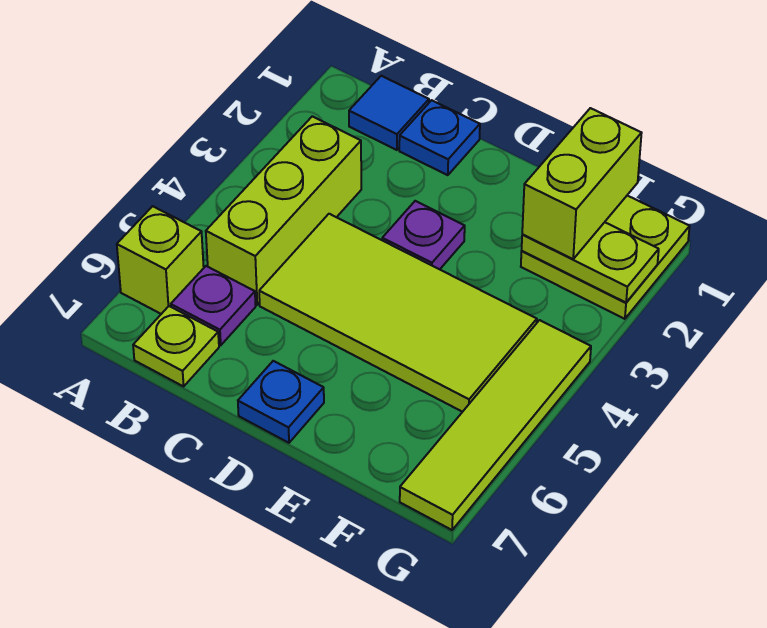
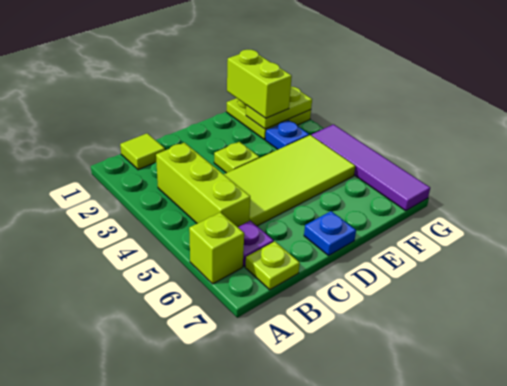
blue 1x1 tile [349,76,429,150] -> lime 1x1 tile [120,133,165,170]
blue 1x1 plate [399,100,480,175] -> blue 1x1 plate moved to [265,120,309,149]
purple 1x1 plate [382,201,465,269] -> lime 1x1 plate [214,142,259,173]
lime 1x4 tile [400,320,591,530] -> purple 1x4 tile [311,124,430,211]

